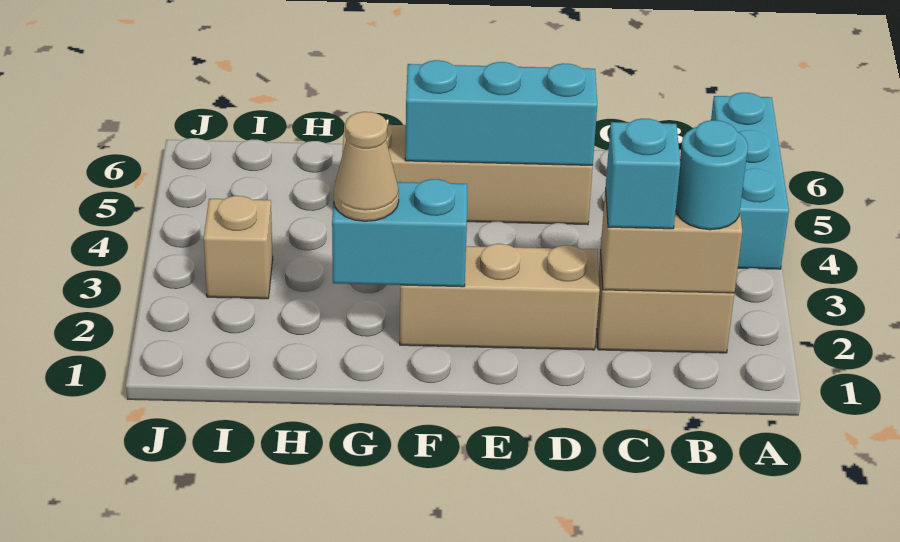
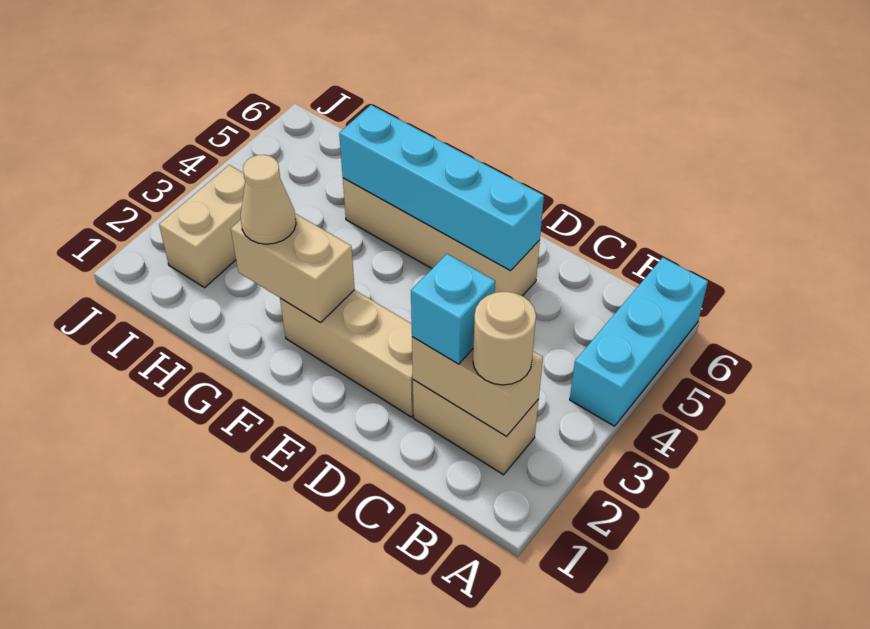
cyan 1x1 round brick [676,120,748,230] -> tan 1x1 round brick [473,292,536,385]
cyan 1x3 brick [405,60,597,165] -> cyan 1x4 brick [339,105,544,271]
cyan 1x2 brick [332,179,467,287] -> tan 1x2 brick [231,214,355,322]
tan 1x1 brick [204,196,273,299] -> tan 1x2 brick [159,165,245,288]

